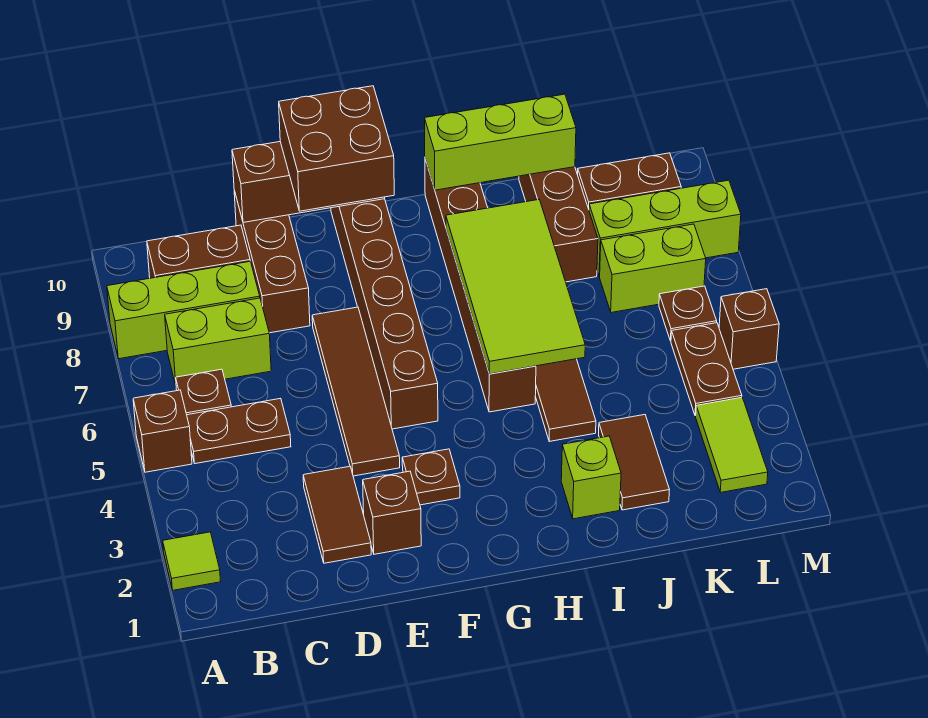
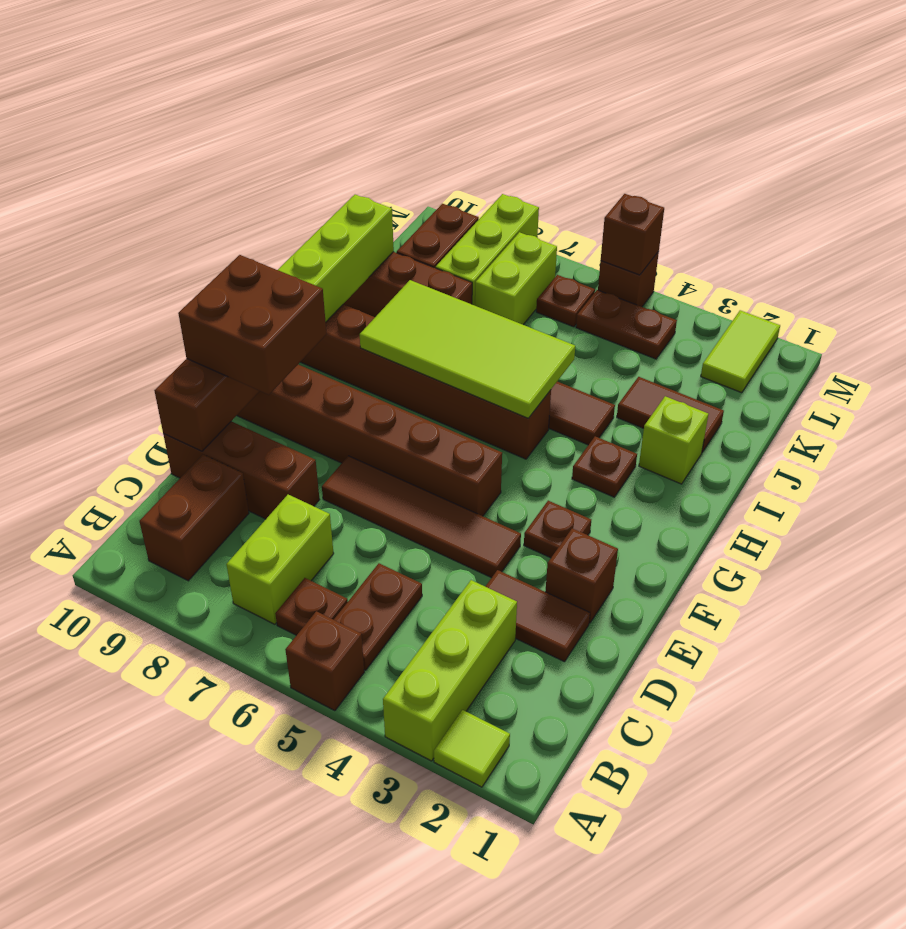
lime 1x3 brick [107,261,260,359] -> lime 1x3 brick moved to [383,580,517,761]
none -> brown 1x1 plate [572,436,637,497]
lime 1x2 tile [696,397,768,492] -> lime 1x2 tile turned to [701,310,780,393]
none -> brown 1x1 brick [601,194,664,275]

